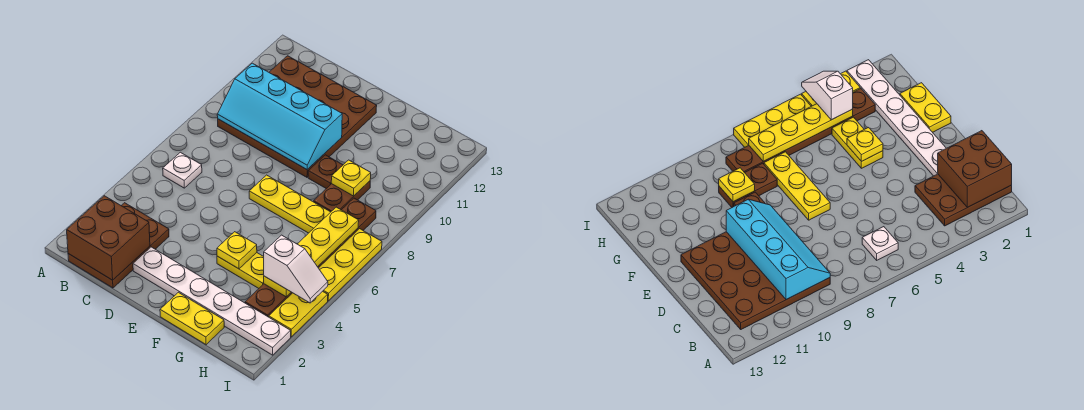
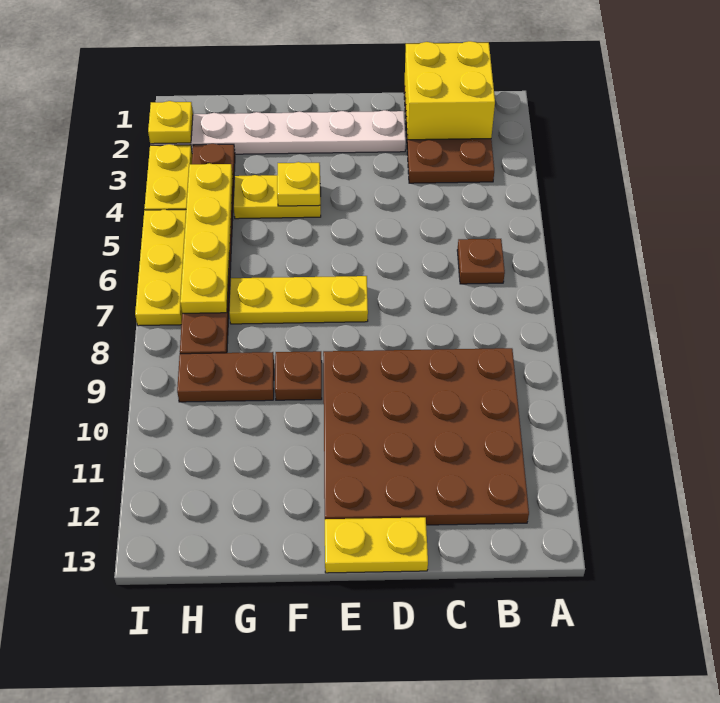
brown 2x2 brick [67,196,150,280] -> yellow 2x2 brick [405,41,495,140]
white 1x1 plate [163,152,202,188] -> brown 1x1 plate [457,239,505,284]
cyan 2x4 slope [217,63,342,169] -> none
yellow 1x2 plate [160,292,224,345] -> yellow 1x2 plate moved to [325,517,428,573]
brown 1x2 plate [314,181,370,212] -> brown 1x2 plate turned to [177,352,274,402]
yellow 1x1 plate [331,160,371,196] -> yellow 1x1 plate moved to [148,101,193,144]
white 1x2 slope [264,235,328,303] -> none

